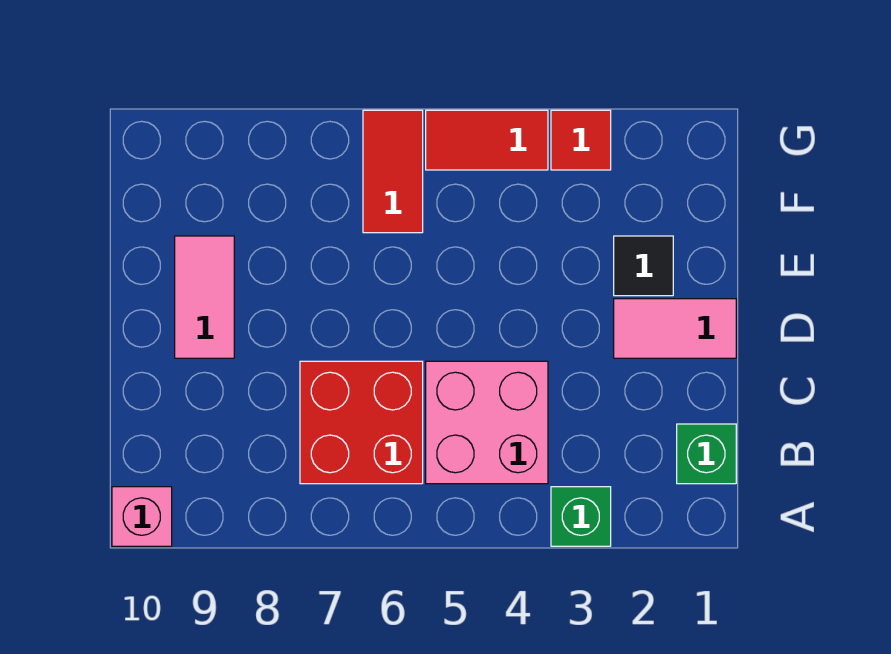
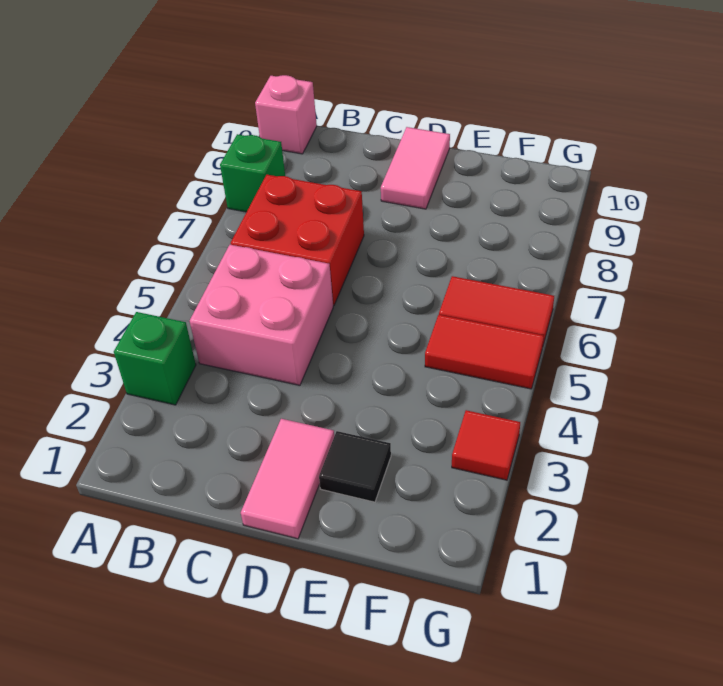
green 1x1 brick [677,424,736,484] -> green 1x1 brick moved to [220,134,285,212]
pink 1x2 tile [175,236,234,358] -> pink 1x2 tile turned to [381,127,450,209]
red 1x2 tile [426,110,548,170] -> red 1x2 tile turned to [425,315,544,389]

